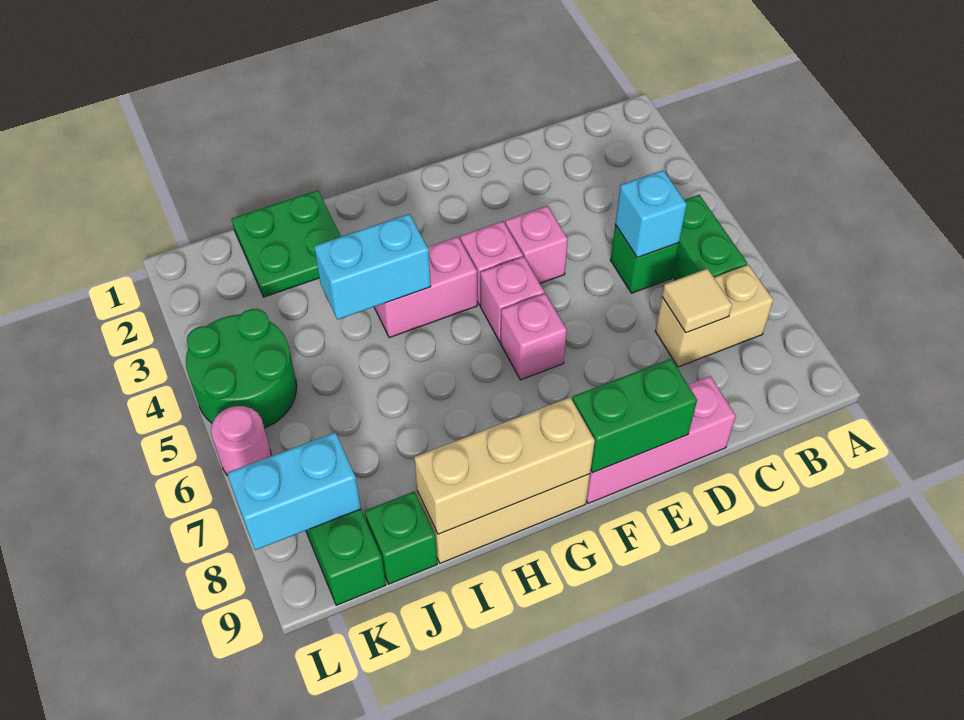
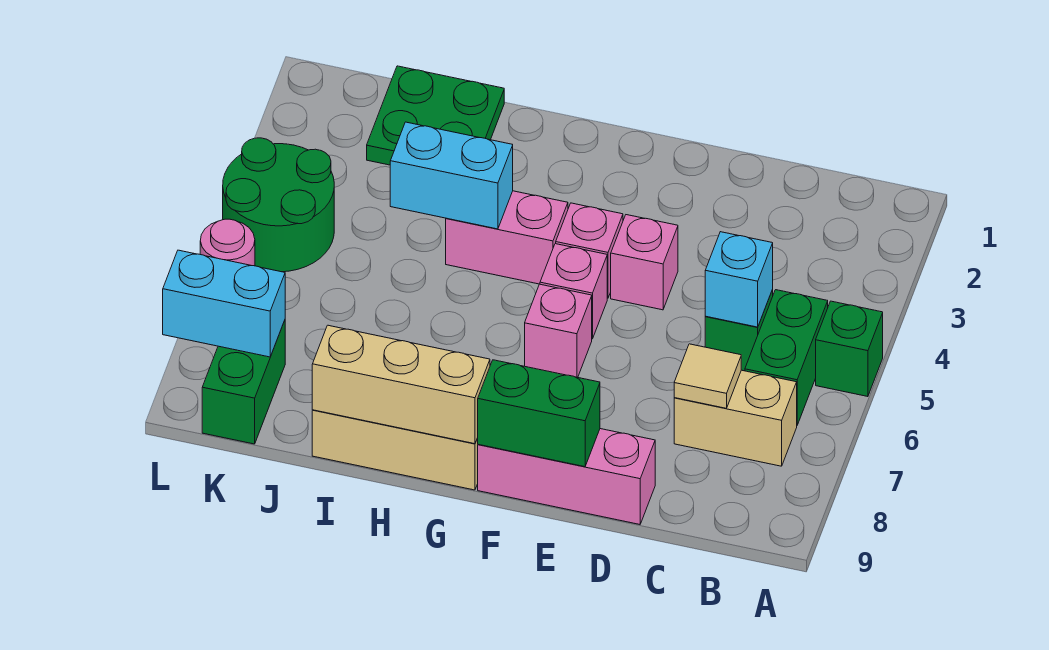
green 1x1 brick [365,491,437,584] -> green 1x1 brick moved to [816,301,883,397]

